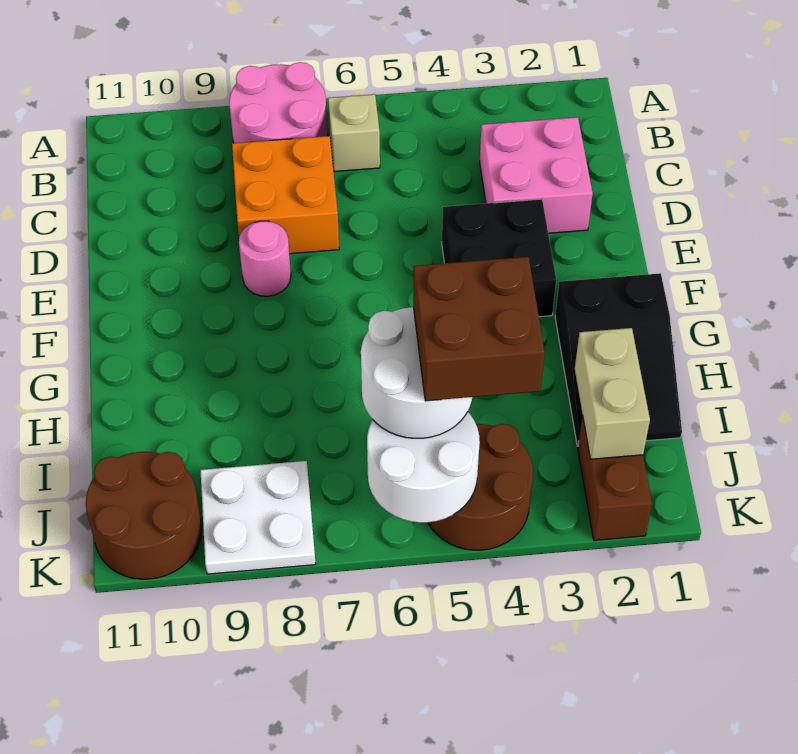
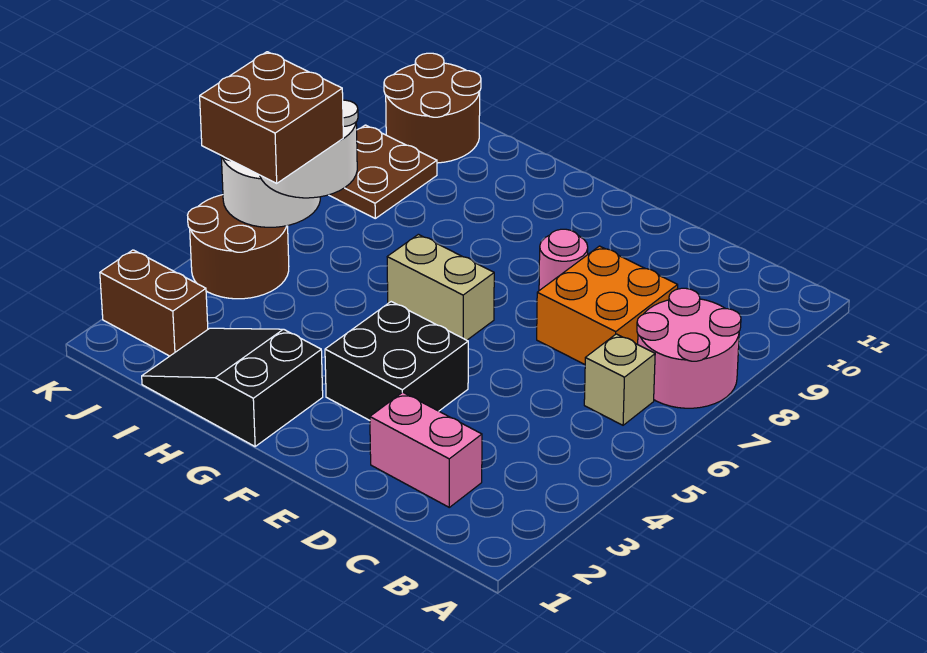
pink 2x2 brick [480,117,593,233] -> pink 1x2 brick [370,392,482,507]
tan 1x2 brick [575,328,650,459] -> tan 1x2 brick moved to [387,234,494,340]
white 2x2 plate [200,461,316,574] -> brown 2x2 plate [329,125,437,218]

